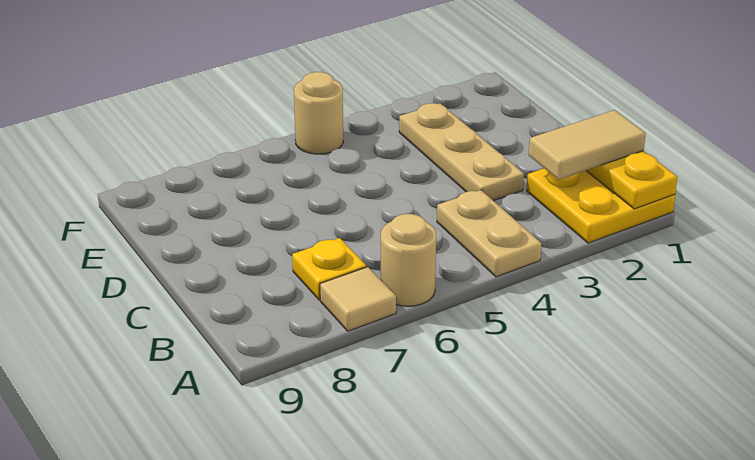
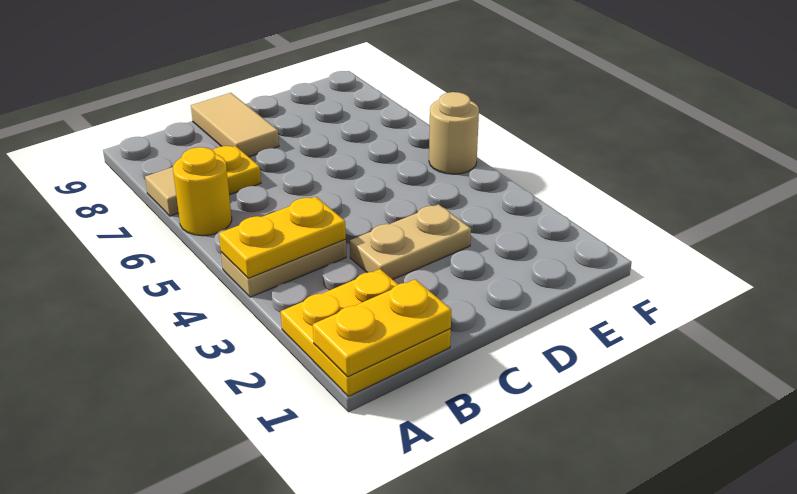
none -> yellow 1x2 plate [219,197,346,278]
tan 1x1 round brick [381,214,436,306] -> yellow 1x1 round brick [173,147,232,236]
tan 1x2 tile [529,110,646,180] -> tan 1x2 tile moved to [191,93,279,157]
tan 1x3 plate [399,103,524,201] -> tan 1x2 plate [350,204,471,279]

